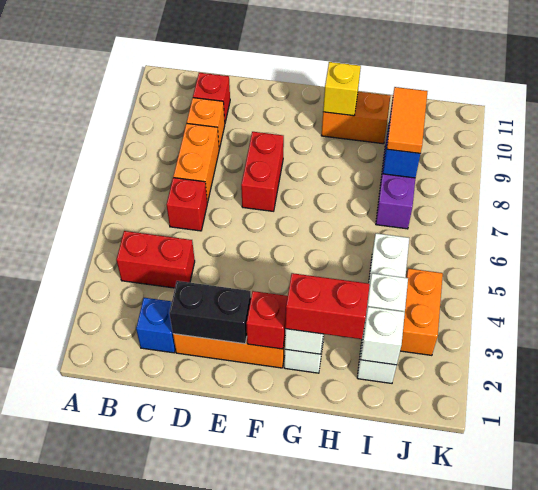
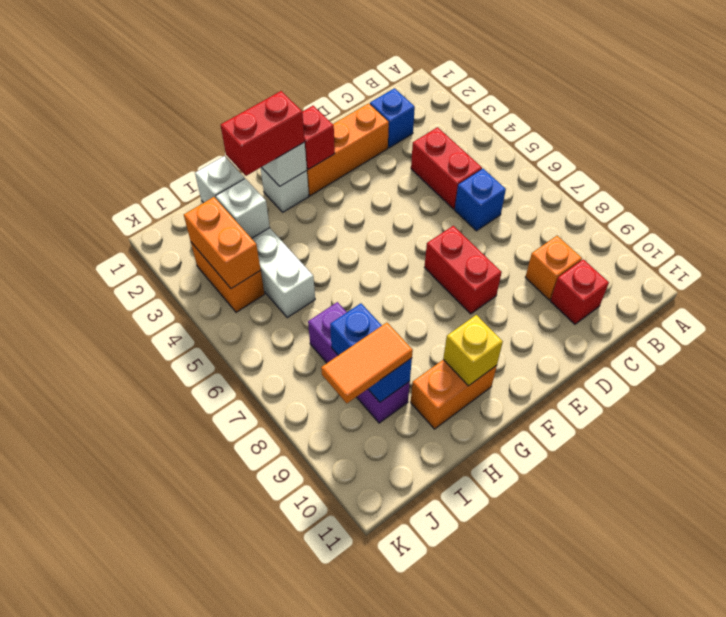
red 1x2 brick [117,231,195,288] -> red 1x2 brick turned to [411,127,482,209]
red 1x1 brick [167,178,207,231] -> blue 1x1 brick [455,169,506,231]
orange 1x2 brick [173,123,219,203] -> orange 1x2 brick moved to [184,197,261,289]
black 1x2 brick [169,281,251,344] -> none
orange 1x2 tile [387,87,428,153] -> orange 1x2 tile turned to [321,323,413,403]

